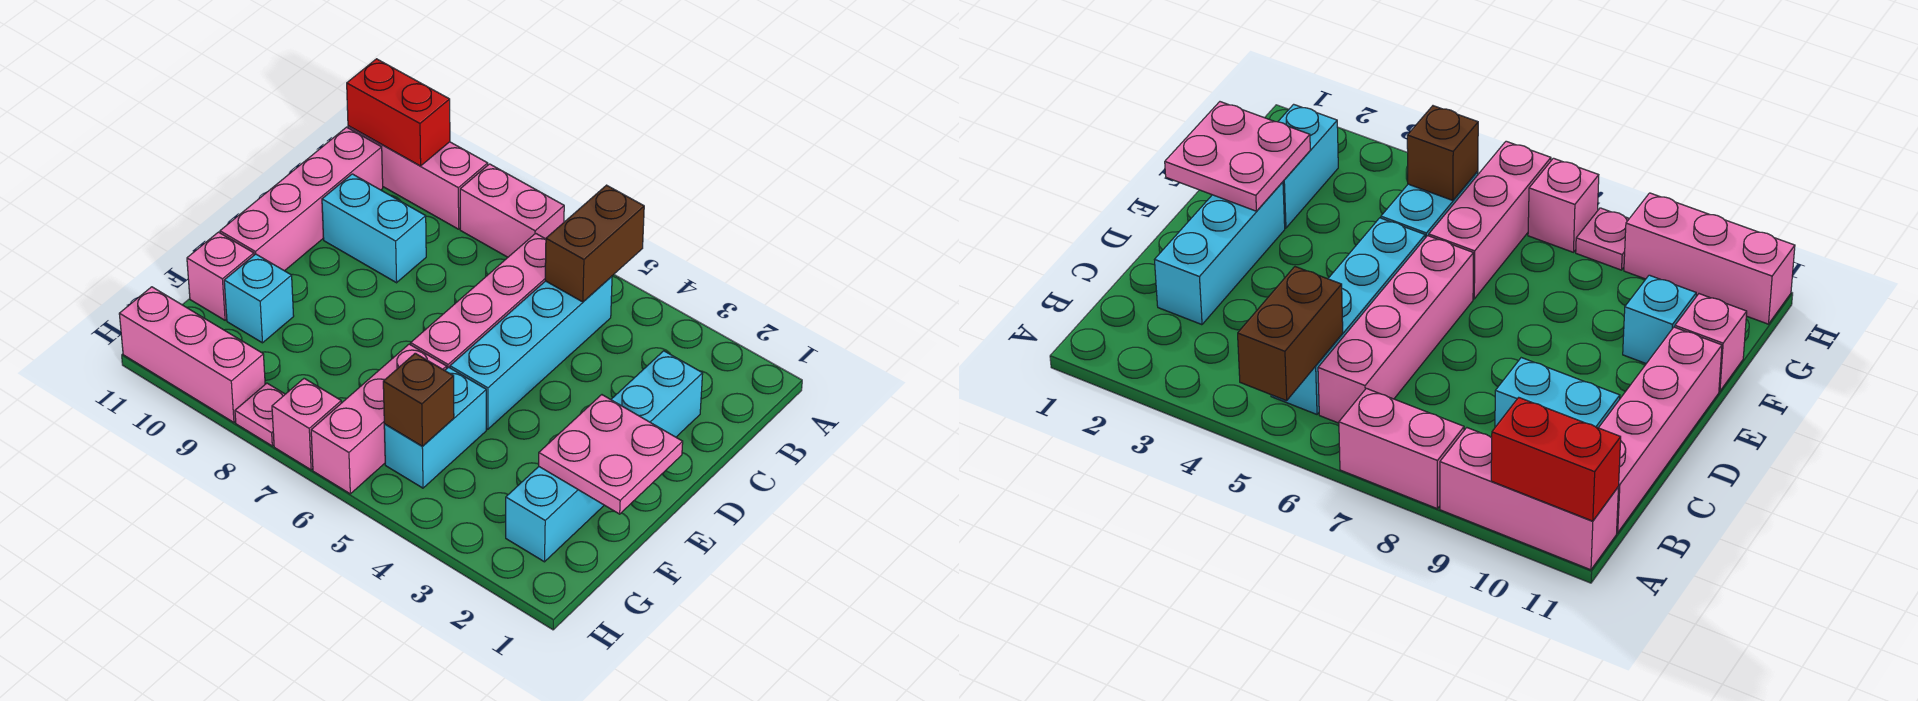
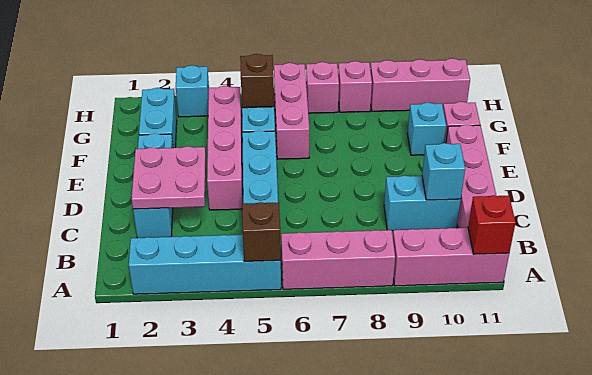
none -> cyan 1x4 brick [129,235,281,294]
brown 1x2 brick [545,185,644,302] -> brown 1x1 brick [242,202,281,261]
pink 1x2 brick [460,164,564,257] -> pink 1x3 brick [281,230,395,289]
red 1x2 brick [347,59,450,166] -> red 1x1 brick [468,195,516,254]
pink 1x4 brick [411,233,546,368] -> pink 1x4 brick moved to [207,86,243,210]
none -> cyan 1x1 brick [422,143,465,200]
pink 2x2 plate [539,395,683,514] -> pink 2x2 plate moved to [132,146,206,209]
none -> cyan 1x1 brick [176,65,209,117]
pink 1x1 plate [235,383,285,446] -> pink 1x1 brick [338,61,372,112]

